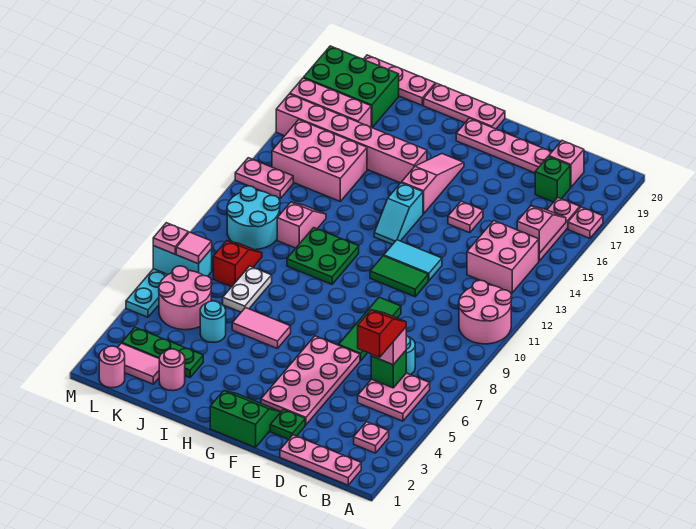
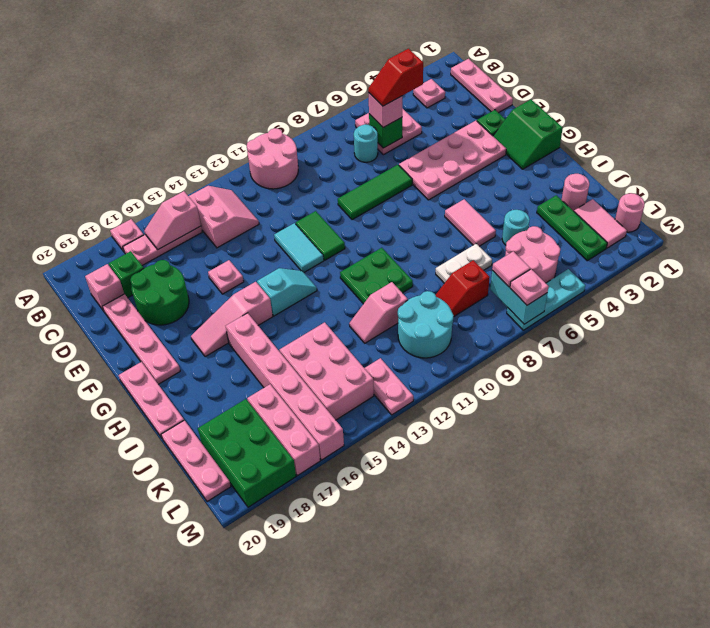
pink 2x2 brick [467,221,539,293] -> pink 2x2 slope [189,186,259,248]
none -> green 2x2 round brick [130,260,189,325]

